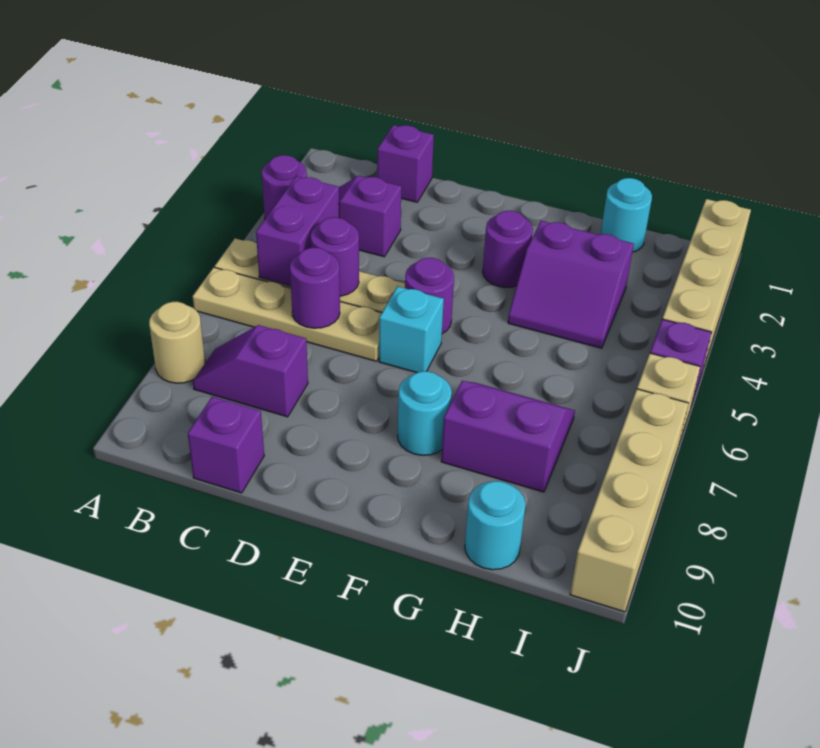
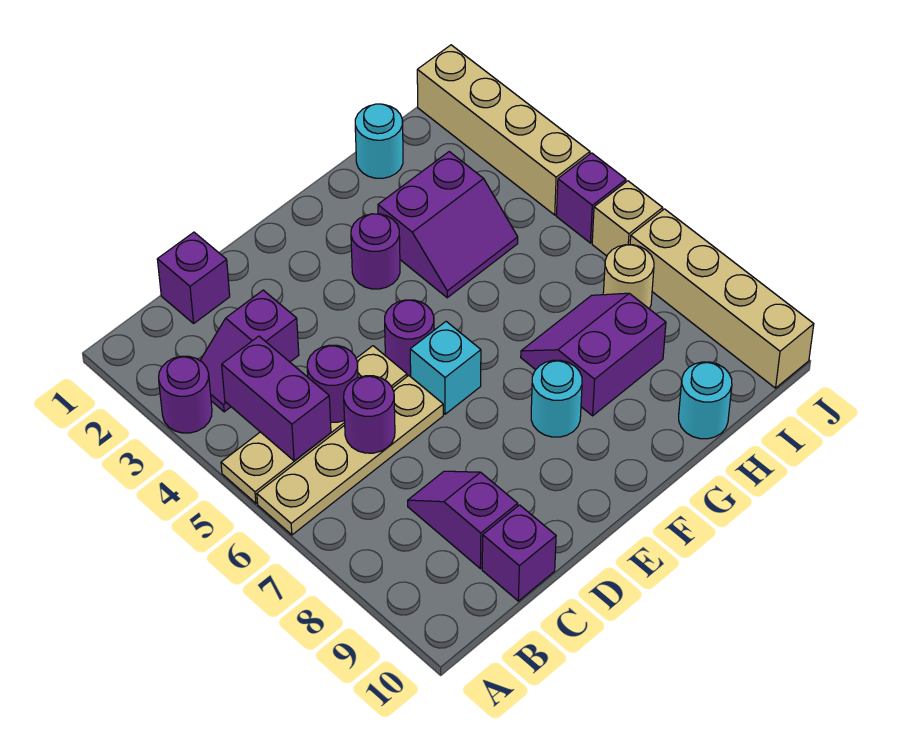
tan 1x1 round brick [149,302,205,383] -> tan 1x1 round brick moved to [603,245,654,309]
purple 1x2 slope [193,325,308,417] -> purple 1x2 slope turned to [408,471,518,569]

